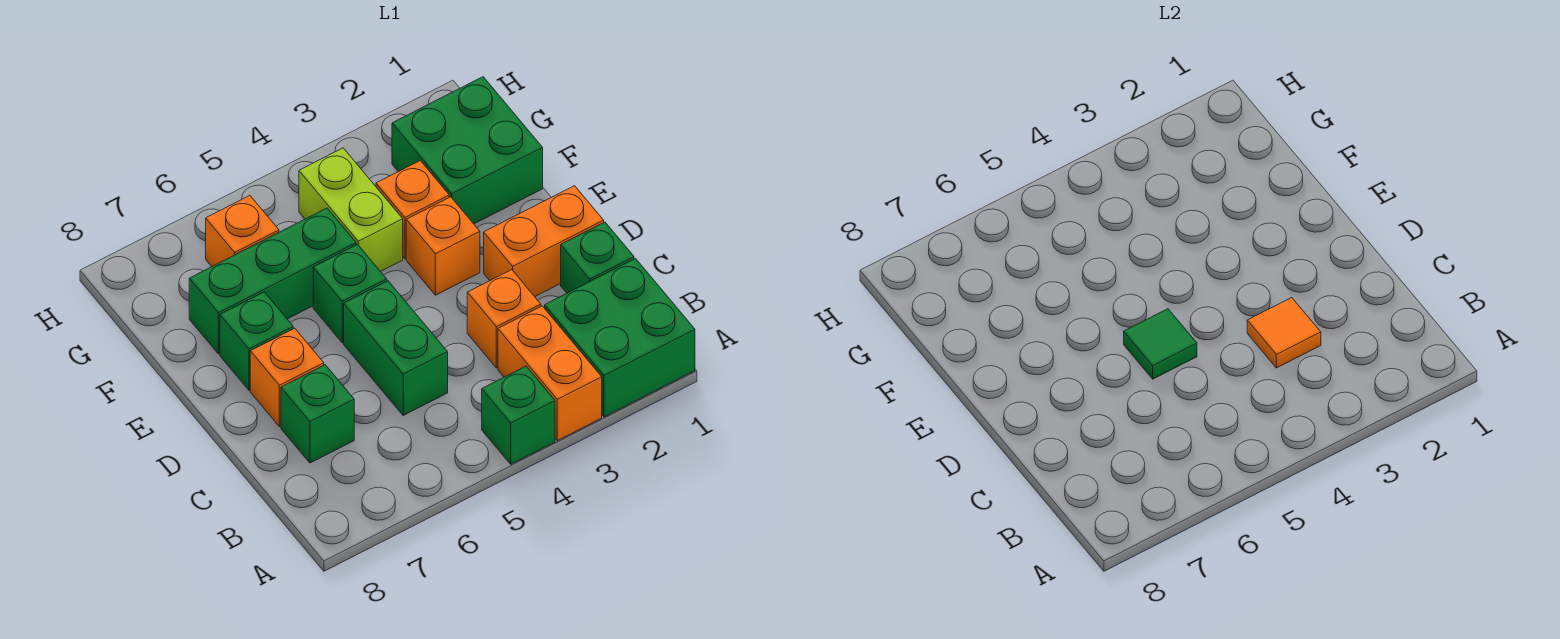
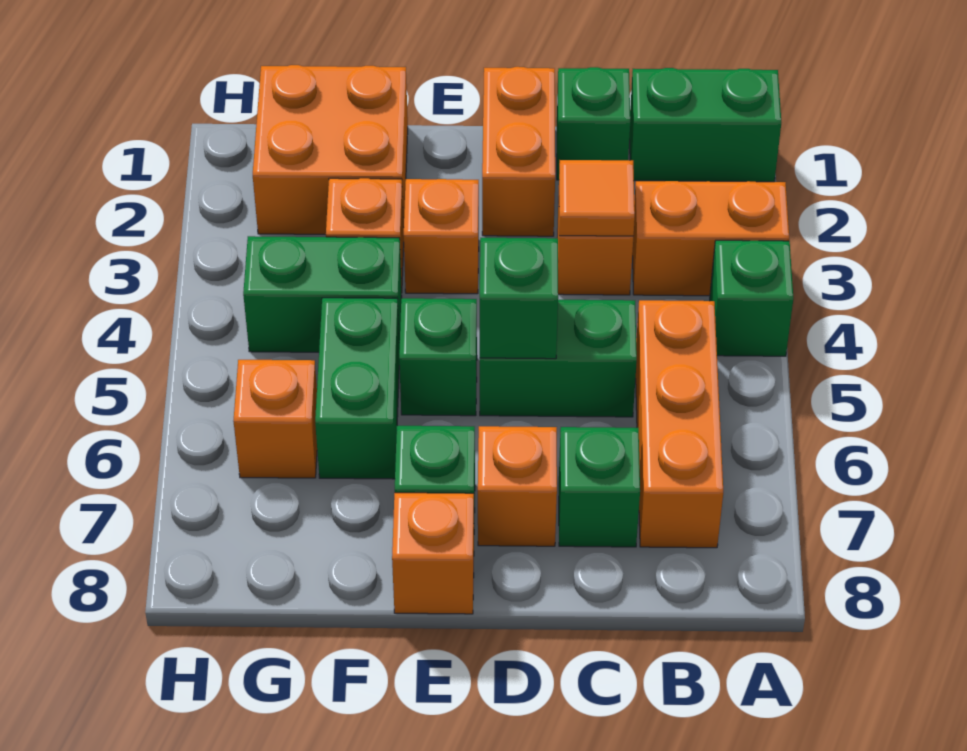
green 2x2 brick [545,259,695,417] -> green 1x2 brick [629,68,781,182]
none -> orange 1x3 brick [636,300,723,548]
green 1x1 tile [1124,309,1197,379] -> green 1x1 brick [480,238,558,359]
none -> orange 1x1 brick [392,493,474,614]
green 2x2 brick [392,77,543,224] -> orange 2x2 brick [253,65,408,234]
lime 1x2 brick [299,148,403,272] -> green 1x2 brick [243,236,402,352]
green 1x3 brick [189,208,356,354] -> green 1x2 brick [315,298,399,479]

